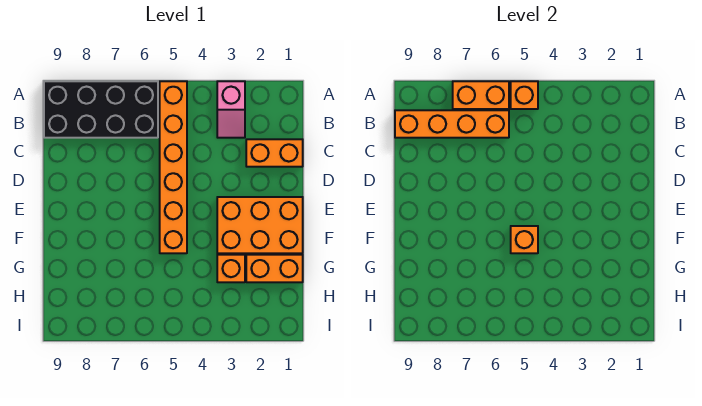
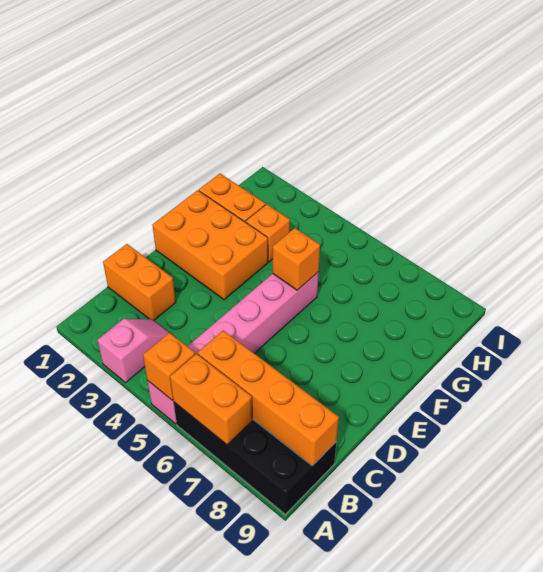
orange 1x6 brick [160,81,187,253] -> pink 1x6 brick [148,272,319,424]

